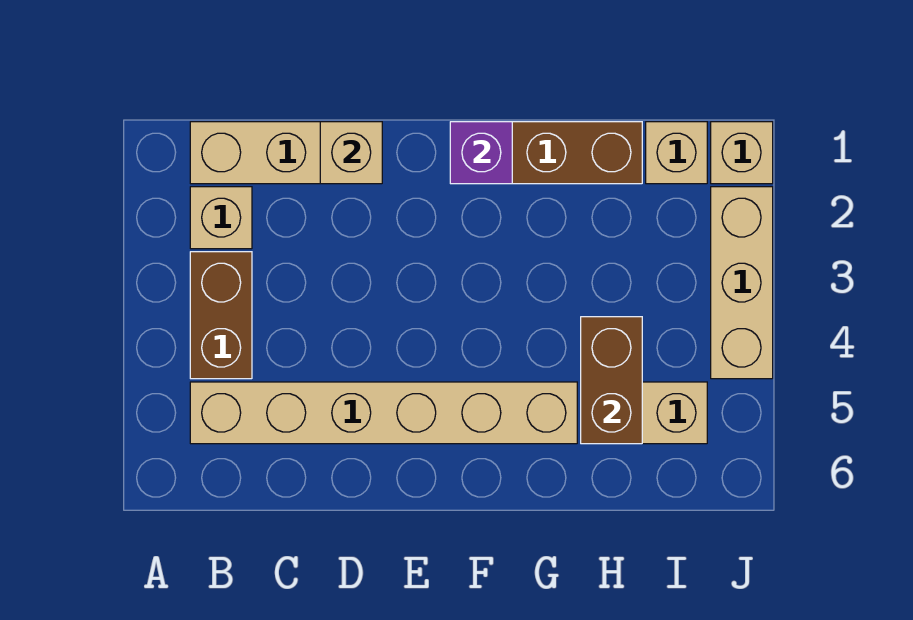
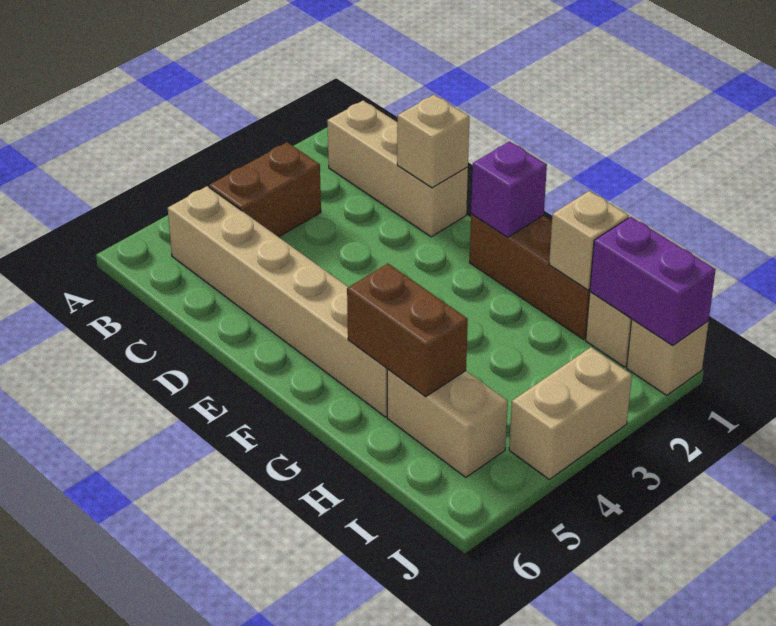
tan 1x1 brick [190,187,252,249] -> tan 1x1 brick moved to [549,191,629,290]
brown 1x2 brick [581,317,642,444] -> brown 1x2 brick turned to [347,264,468,397]
none -> purple 1x2 brick [590,217,716,345]
tan 1x3 brick [711,187,773,379] -> tan 1x2 brick [509,347,632,479]

